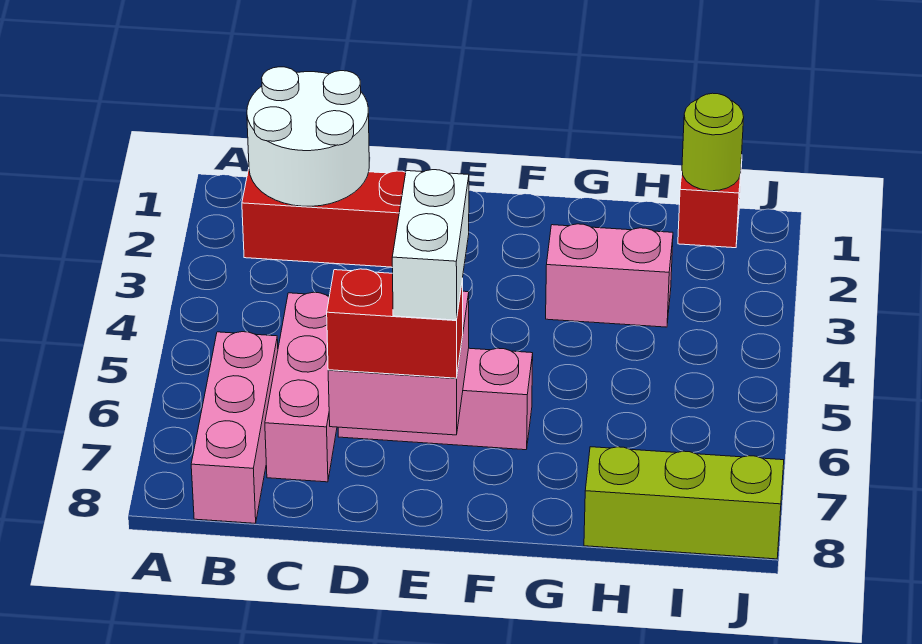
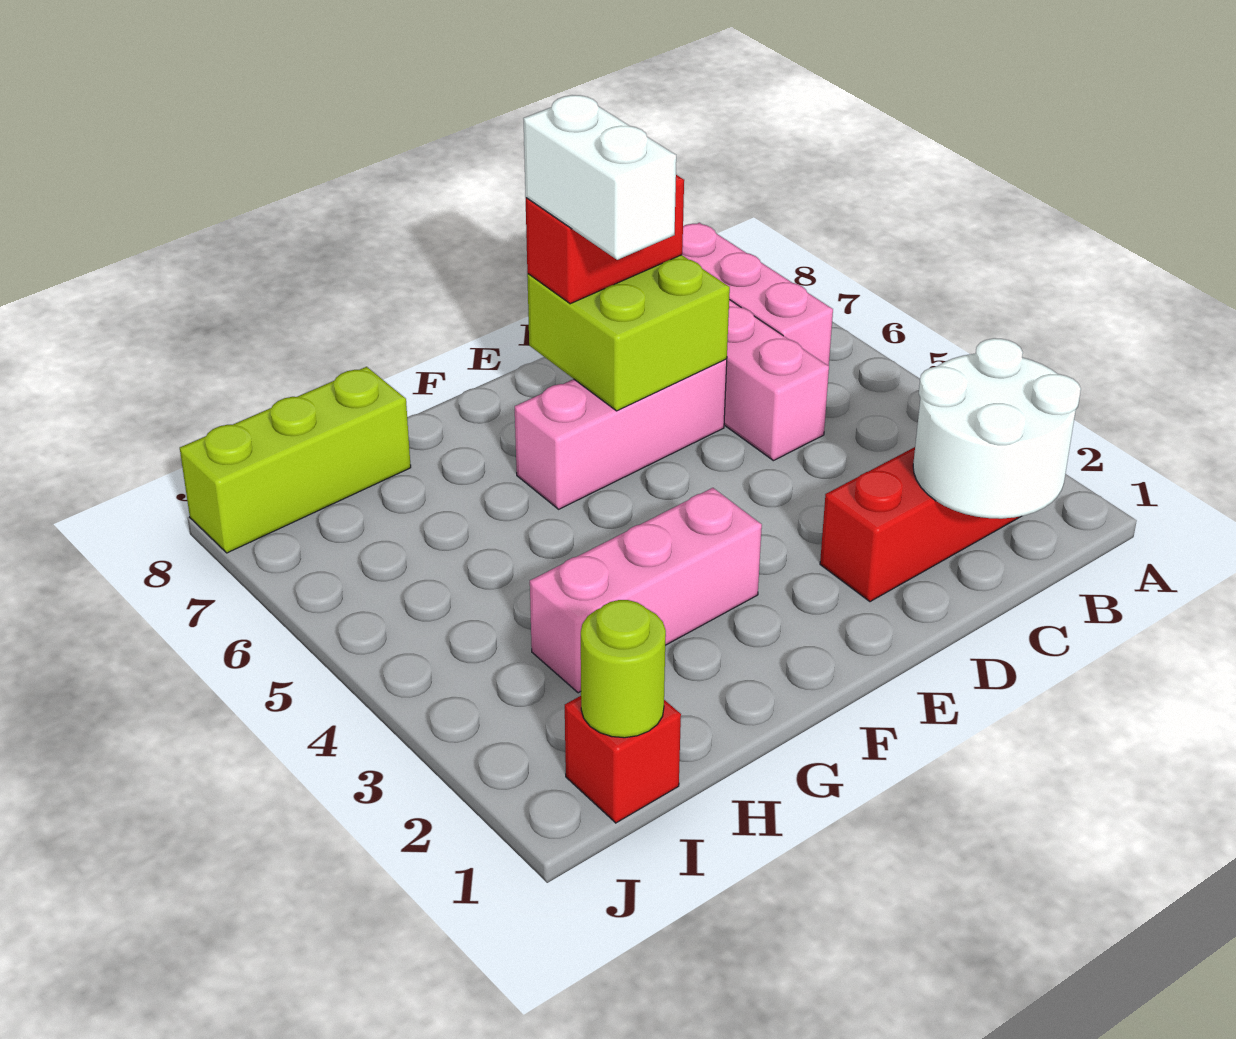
pink 2x2 brick [328,291,469,435] -> lime 2x2 brick [527,255,730,411]
pink 1x2 brick [546,224,673,327] -> pink 1x3 brick [530,488,762,693]

